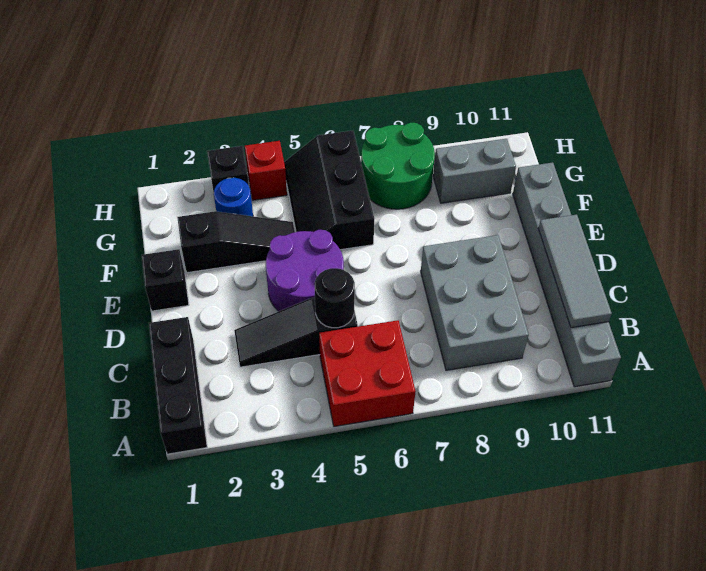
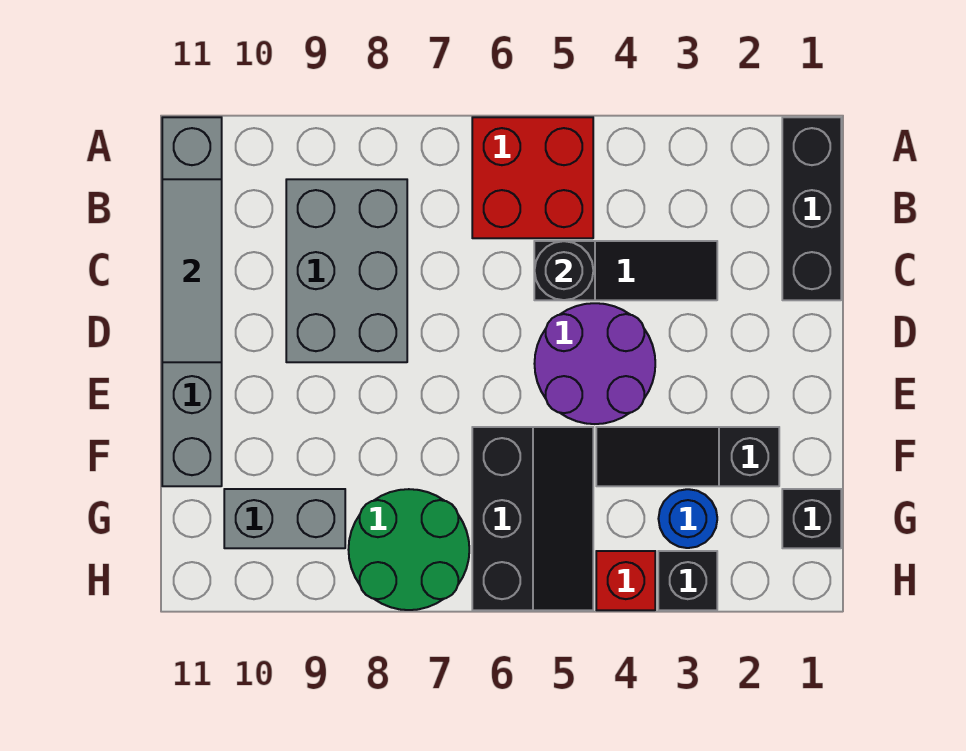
black 1x1 brick [142,249,189,311] -> black 1x1 brick moved to [782,489,841,548]

